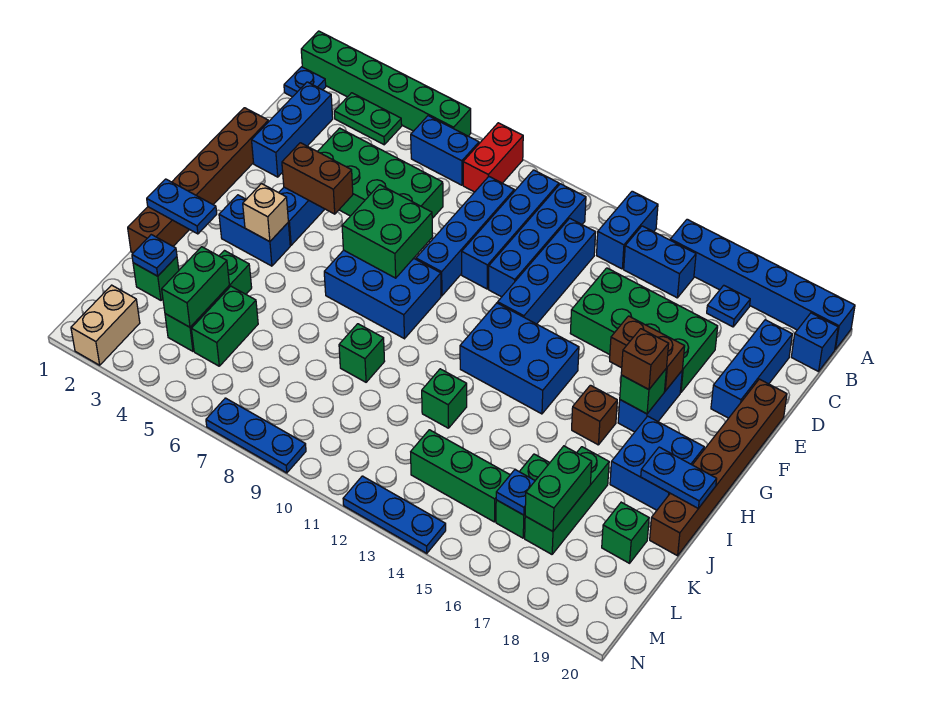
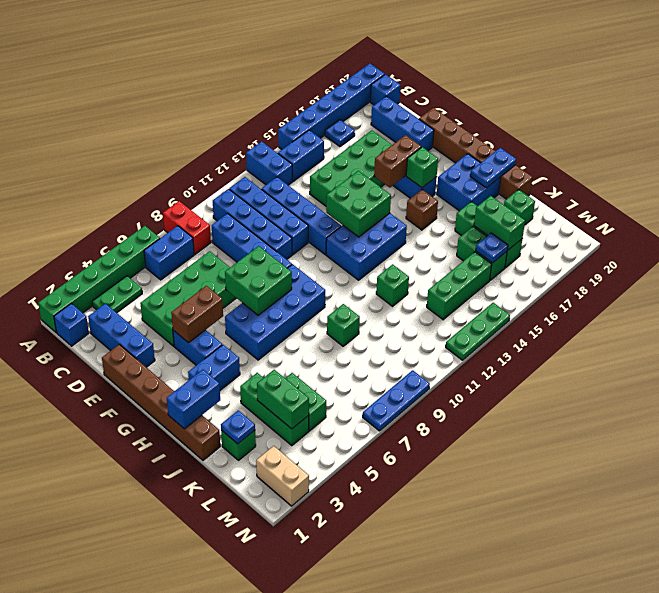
blue 1x1 plate [284,67,326,97] -> blue 1x1 brick [54,303,89,346]
none -> green 2x2 brick [326,171,391,237]
blue 2x3 brick [324,250,441,339] -> blue 2x4 brick [225,264,325,360]
brown 1x1 brick [621,329,669,390] -> none
tan 1x1 brick [243,184,288,242] -> none
blue 1x2 plate [147,179,217,234] -> blue 1x2 brick [167,370,220,429]
blue 1x3 plate [343,476,446,553] -> green 1x3 plate [446,303,510,360]

